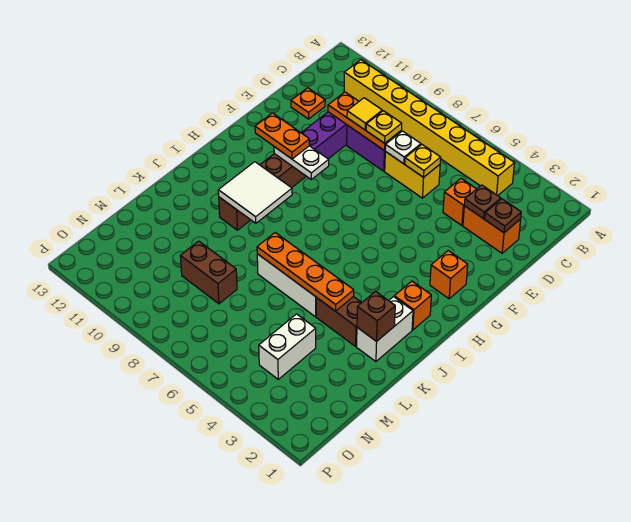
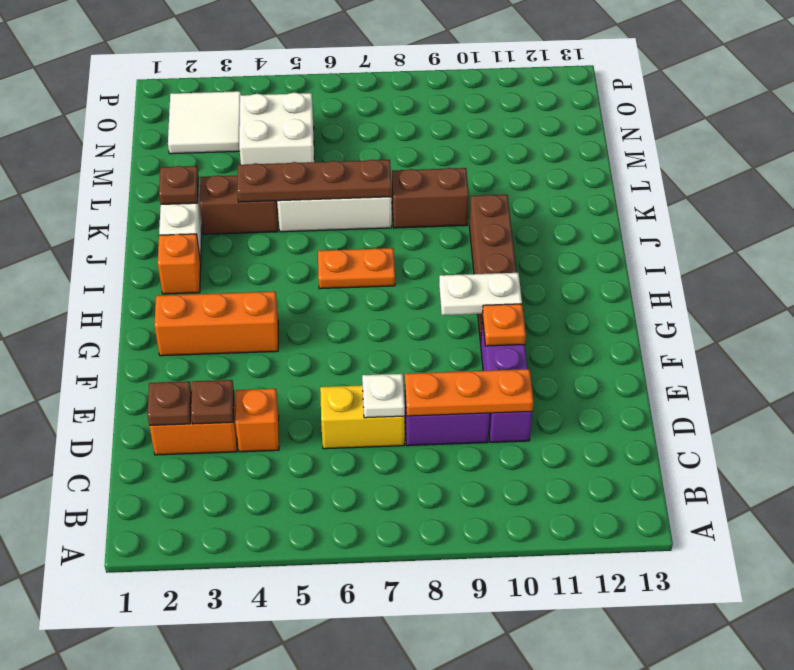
yellow 1x8 brick [344,60,514,196] -> none
yellow 1x1 plate [405,145,441,177] -> none
yellow 1x1 plate [366,111,402,143] -> none
yellow 1x1 tile [347,98,382,130] -> none
orange 1x1 plate [291,88,325,119] -> orange 1x1 plate moved to [483,304,526,346]
orange 1x1 brick [430,251,468,299] -> orange 1x3 brick [154,292,278,356]
orange 1x2 plate [255,113,310,159] -> orange 1x2 plate moved to [318,248,395,289]
white 2x2 tile [218,162,292,223] -> white 2x2 tile moved to [168,91,241,154]
brown 1x1 brick [357,291,395,341] -> brown 1x1 plate [159,166,199,204]
orange 1x4 plate [257,233,354,311] -> brown 1x4 plate [237,160,392,202]
white 1x2 brick [259,314,316,379] -> white 2x2 brick [239,93,314,165]
brown 1x2 brick [180,241,237,304] -> brown 1x2 brick moved to [392,168,469,228]

